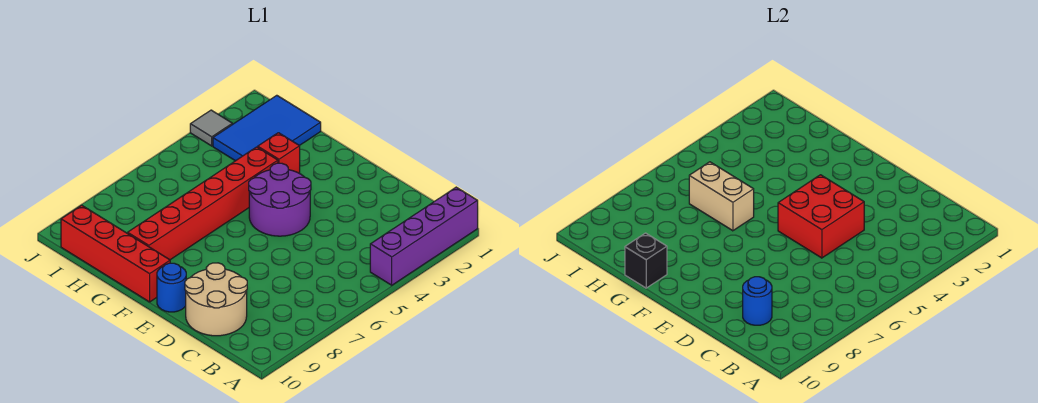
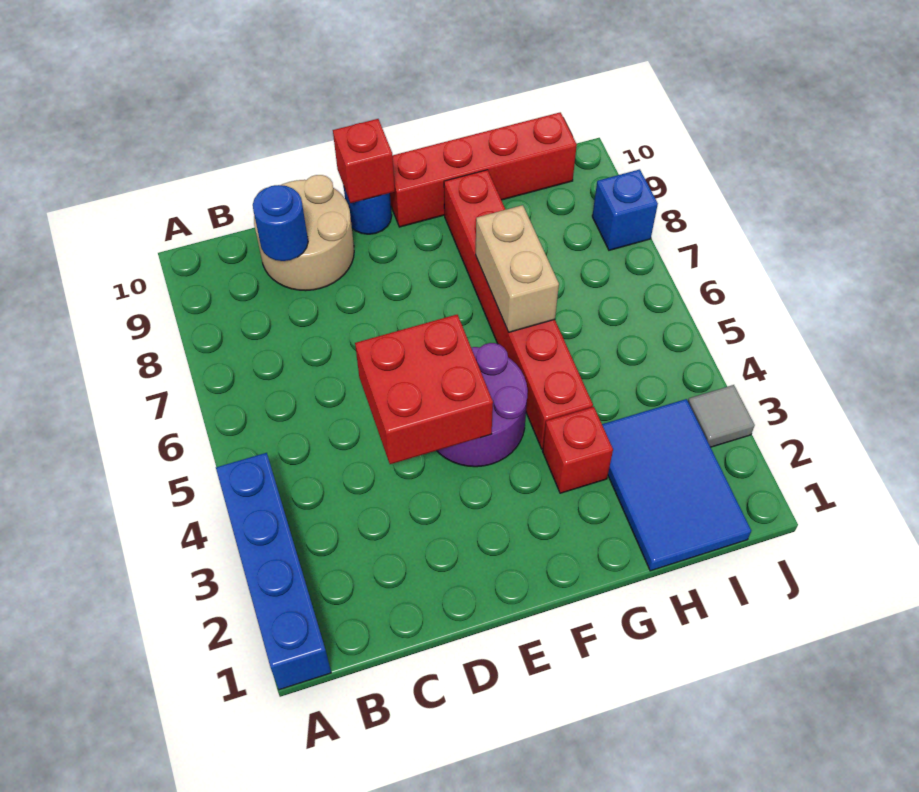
purple 1x4 brick [370,187,478,285] -> blue 1x4 brick [216,453,331,690]
none -> red 1x1 brick [333,119,395,203]
tan 1x2 brick [689,162,754,231] -> tan 1x2 brick turned to [476,205,559,332]
black 1x1 brick [625,233,667,288] -> none
none -> blue 1x1 brick [592,169,658,250]

